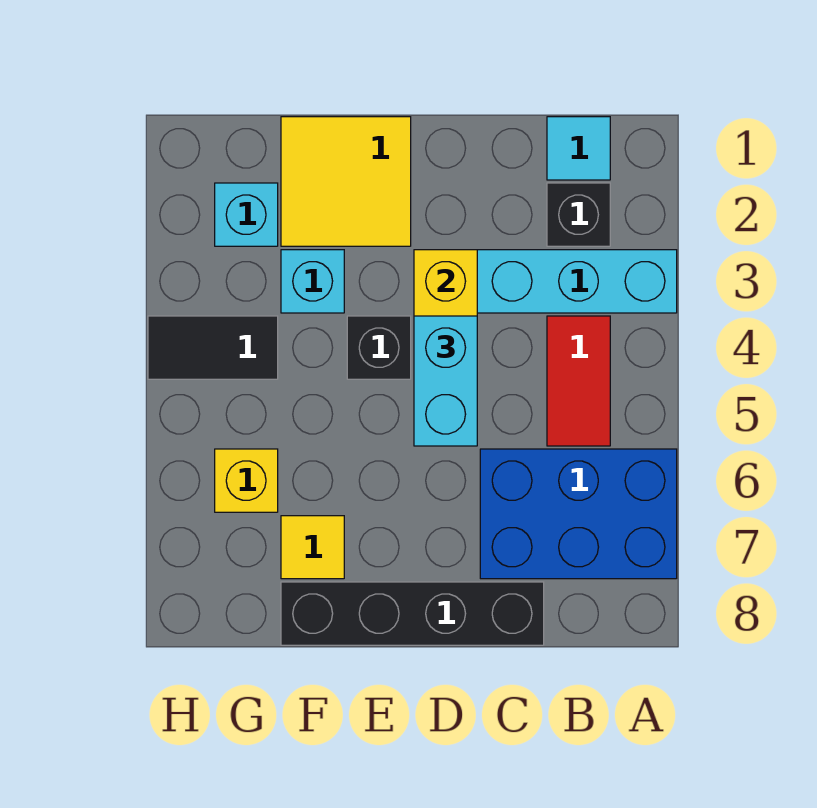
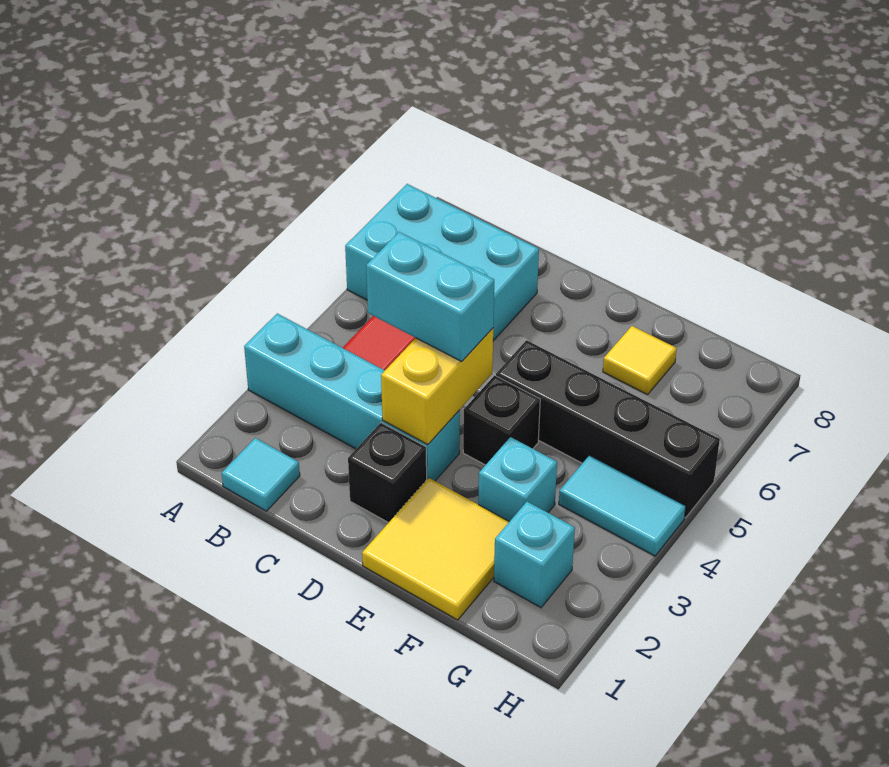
blue 2x3 brick [480,449,677,579] -> cyan 2x3 brick [345,184,539,341]
black 1x1 brick [547,183,610,246] -> black 1x1 brick moved to [348,423,427,523]
black 1x4 brick [281,582,544,645] -> black 1x4 brick moved to [496,340,720,518]
cyan 1x2 brick [414,316,477,446] -> cyan 1x2 brick turned to [366,232,494,362]
black 1x2 tile [148,316,278,379] -> cyan 1x2 tile [559,455,686,556]
yellow 1x1 brick [215,449,278,512] -> none

